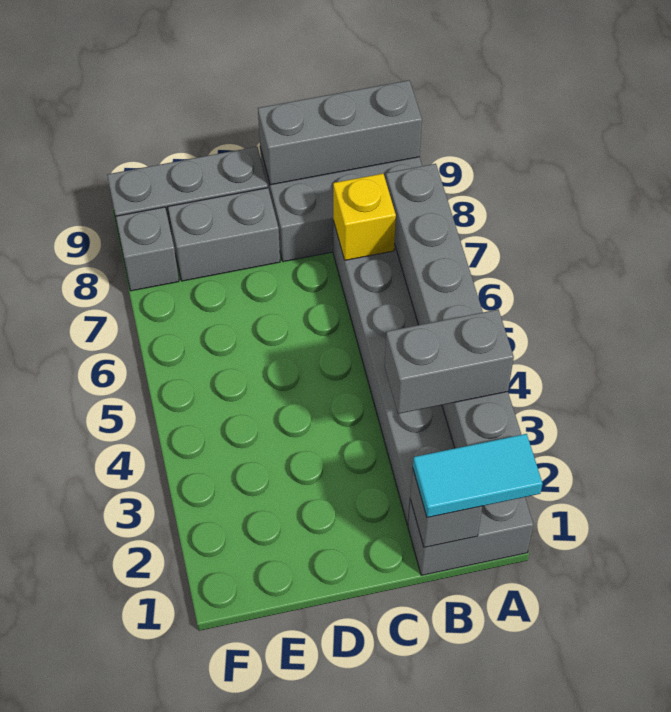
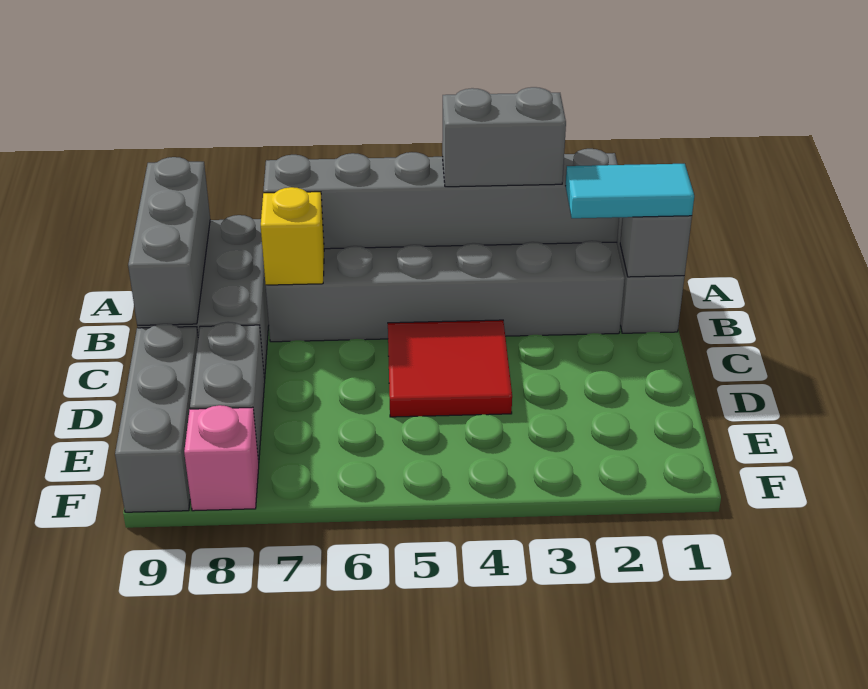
cyan 1x2 tile [413,434,542,518] -> cyan 1x2 tile turned to [566,164,694,218]
grey 1x2 brick [385,310,514,414] -> grey 1x2 brick turned to [442,87,566,187]
none -> red 2x2 tile [388,320,512,417]
grey 1x1 brick [116,207,179,291] -> pink 1x1 brick [184,405,259,511]

